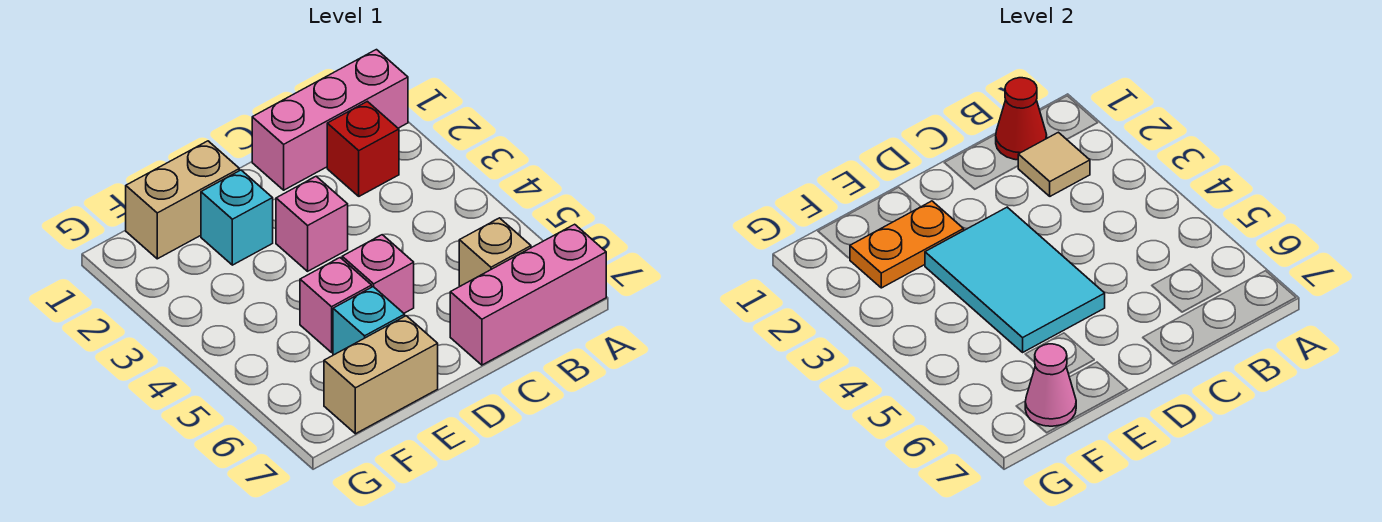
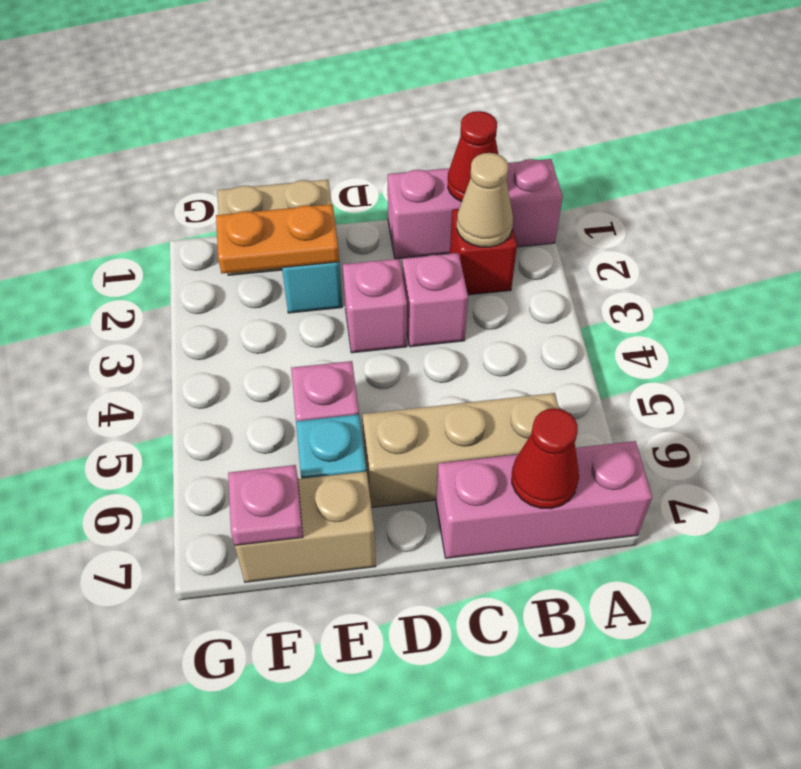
tan 1x1 tile [1018,132,1090,196] -> tan 1x1 cone [457,153,513,247]
tan 1x1 brick [459,218,531,286] -> tan 1x3 brick [362,393,559,508]
none -> red 1x1 cone [512,408,579,509]
cyan 2x3 tile [925,207,1105,352] -> none
pink 1x1 brick [342,235,414,313] -> pink 1x1 brick moved to [402,253,468,347]
pink 1x1 cone [1025,344,1076,426] -> pink 1x1 plate [228,465,303,545]

